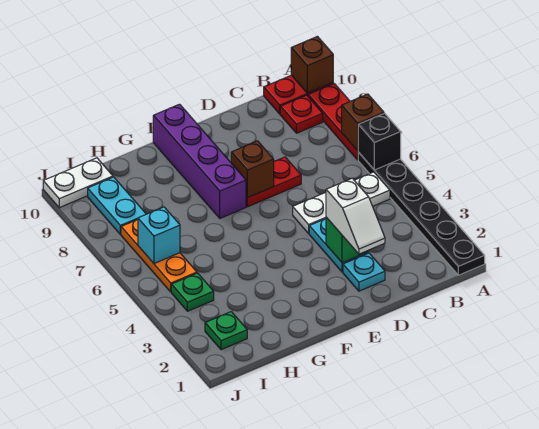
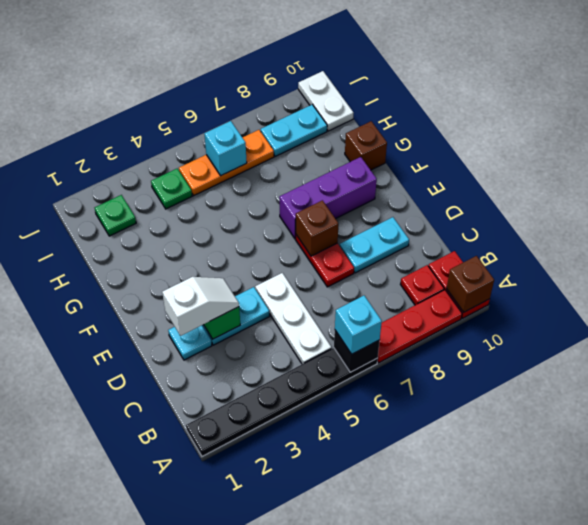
none -> cyan 1x1 brick [335,296,382,354]
brown 1x1 brick [342,94,384,151] -> brown 1x1 brick moved to [345,121,387,170]
white 1x2 slope [326,178,385,254] -> white 1x2 slope turned to [162,277,239,336]
none -> cyan 1x2 plate [340,217,409,273]
purple 1x4 brick [153,104,246,218] -> purple 1x3 brick [279,157,377,239]

